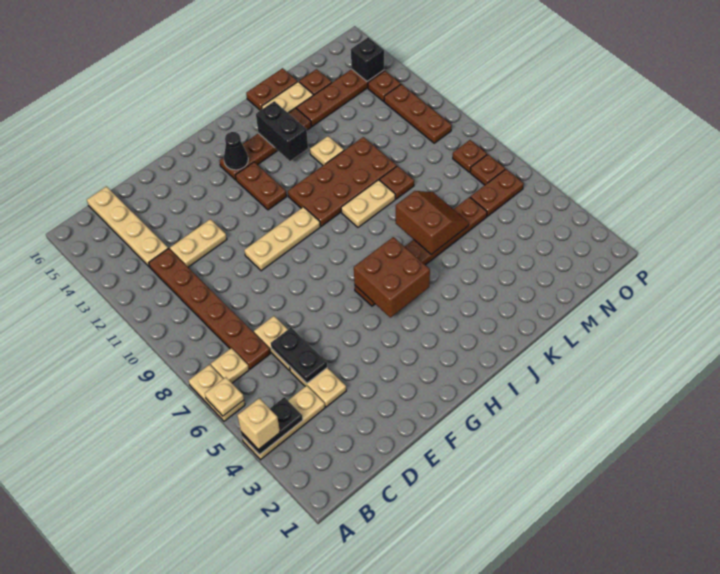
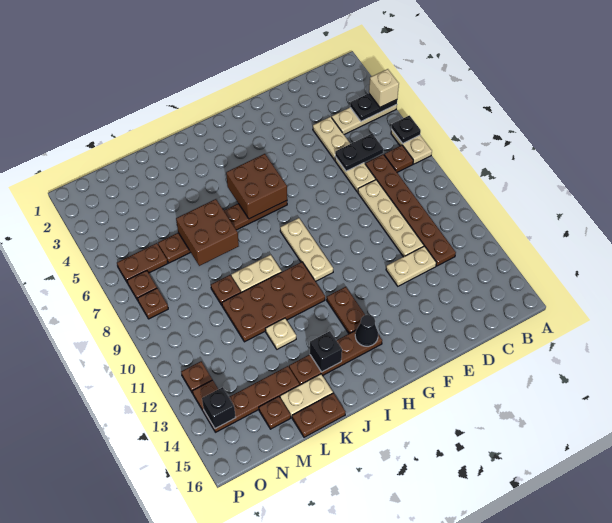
tan 1x1 plate [205,377,244,416] -> black 1x1 plate [391,116,421,143]
tan 1x1 plate [211,348,249,383] -> brown 1x1 plate [384,145,413,172]
tan 1x4 plate [87,186,168,267] -> tan 1x4 plate moved to [358,180,424,257]
black 1x2 plate [271,328,327,383] -> black 1x2 plate turned to [335,134,383,171]
tan 1x3 plate [244,207,320,271] -> tan 1x3 plate turned to [280,218,333,281]
black 1x2 brick [256,101,308,161] -> black 1x1 brick [310,331,342,372]
brown 2x2 slope [396,191,469,254] -> brown 2x2 brick [176,199,239,266]
brown 1x3 plate [384,84,452,143] -> brown 1x1 plate [181,361,212,393]

